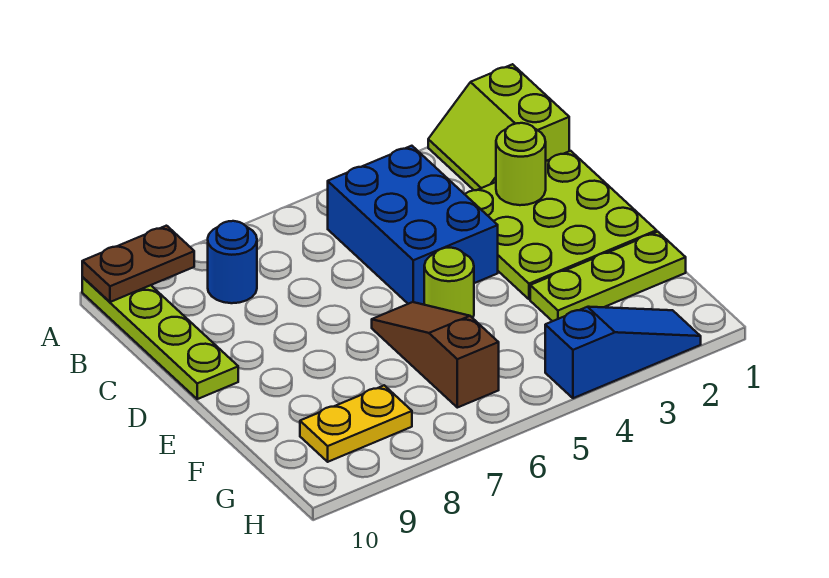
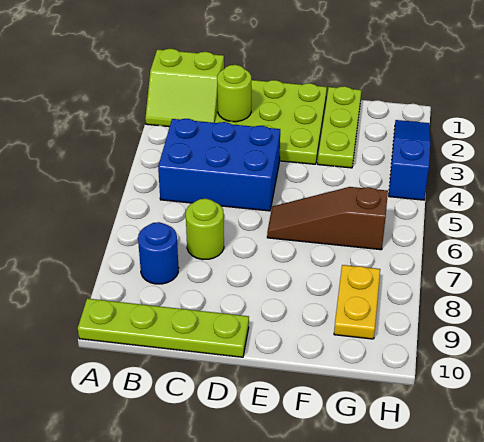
brown 1x2 plate [82,226,194,302] -> none
lime 1x1 round brick [424,248,474,318] -> lime 1x1 round brick moved to [186,199,224,260]

